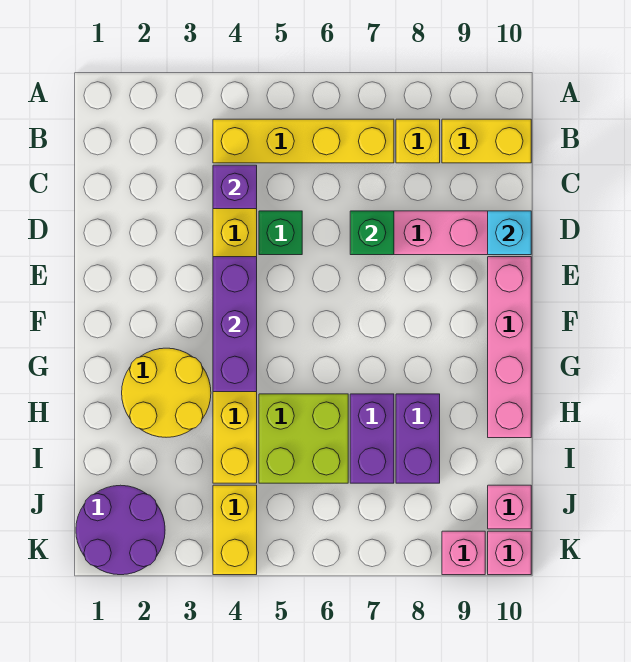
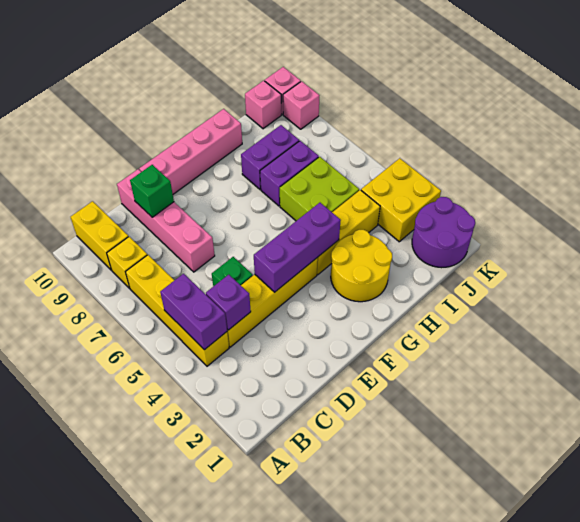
none -> purple 1x2 brick [160,274,227,350]
green 1x1 brick [350,211,394,255] -> green 1x1 brick moved to [130,165,174,217]
cyan 1x1 brick [488,211,531,255] -> none
yellow 1x2 brick [213,485,257,575] -> yellow 2x2 brick [361,158,441,242]

